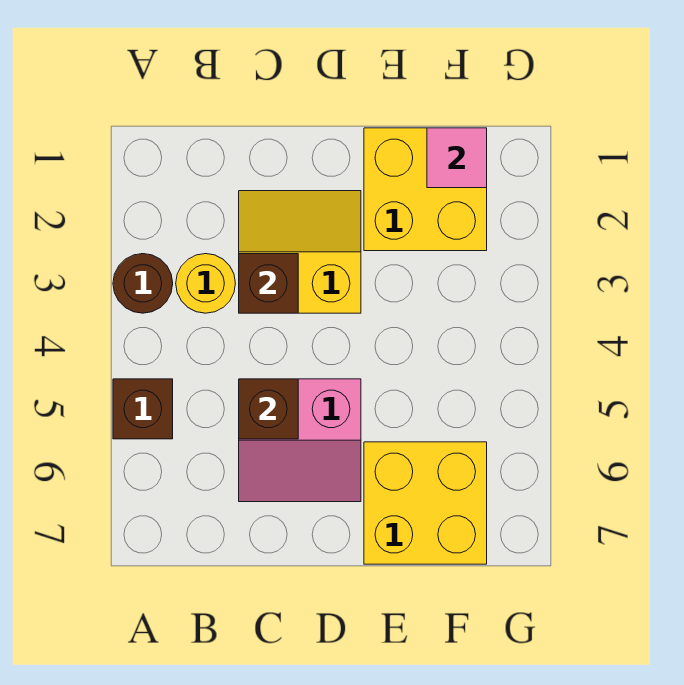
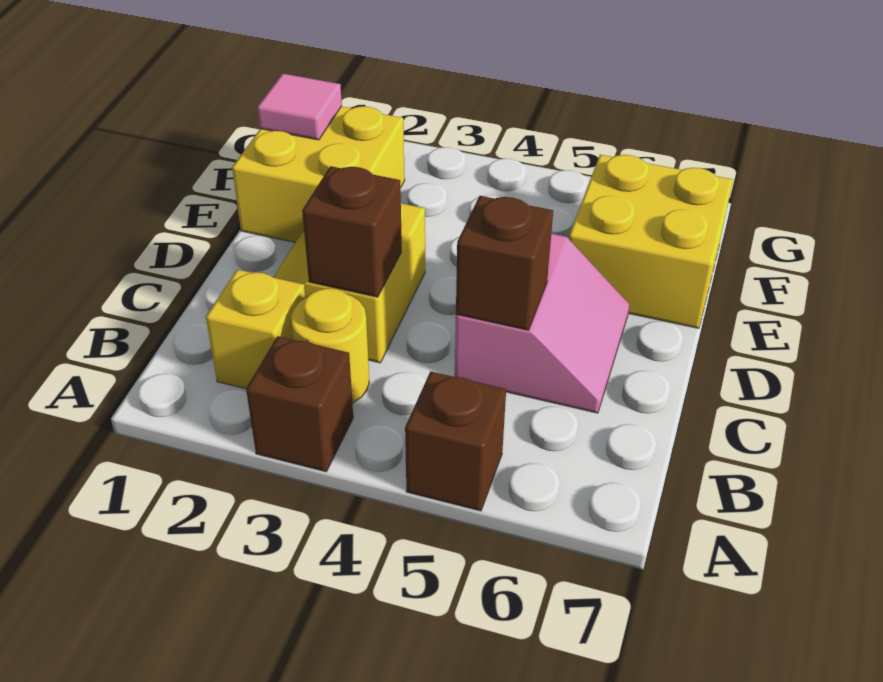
brown 1x1 round brick [113,254,173,313] -> brown 1x1 brick [246,336,353,472]
none -> yellow 1x1 brick [206,270,305,389]

